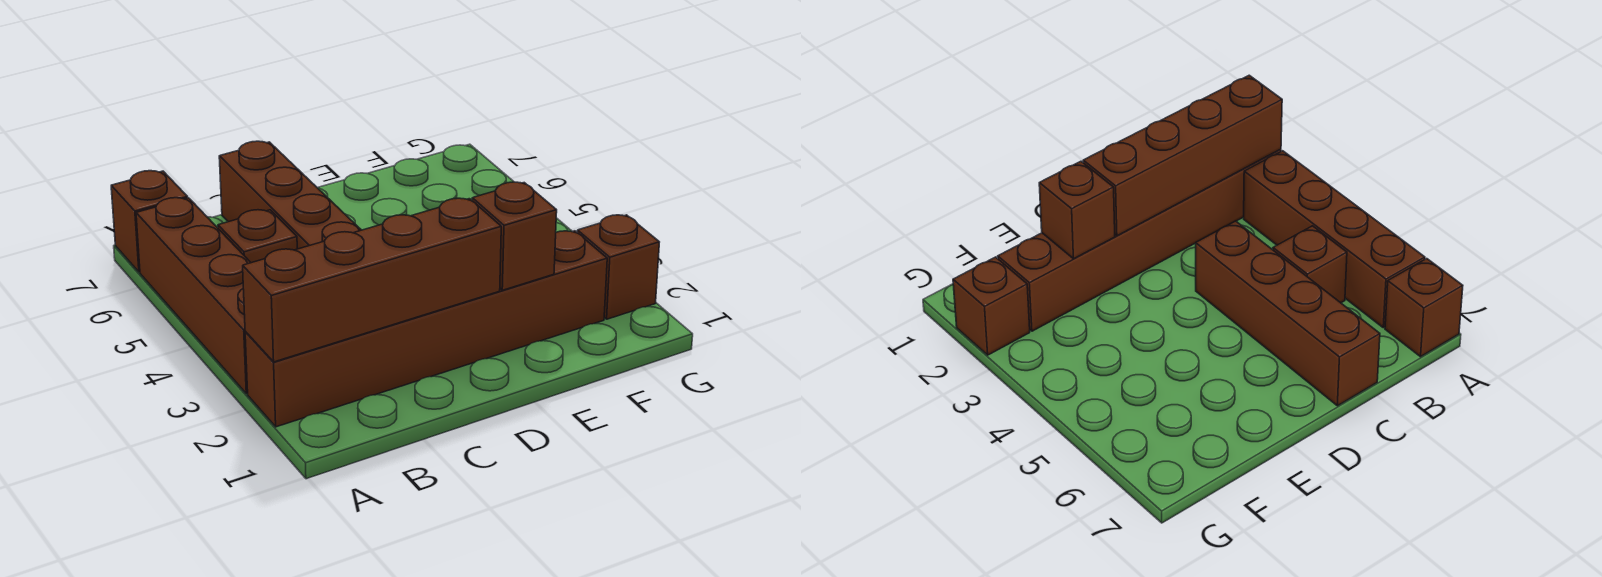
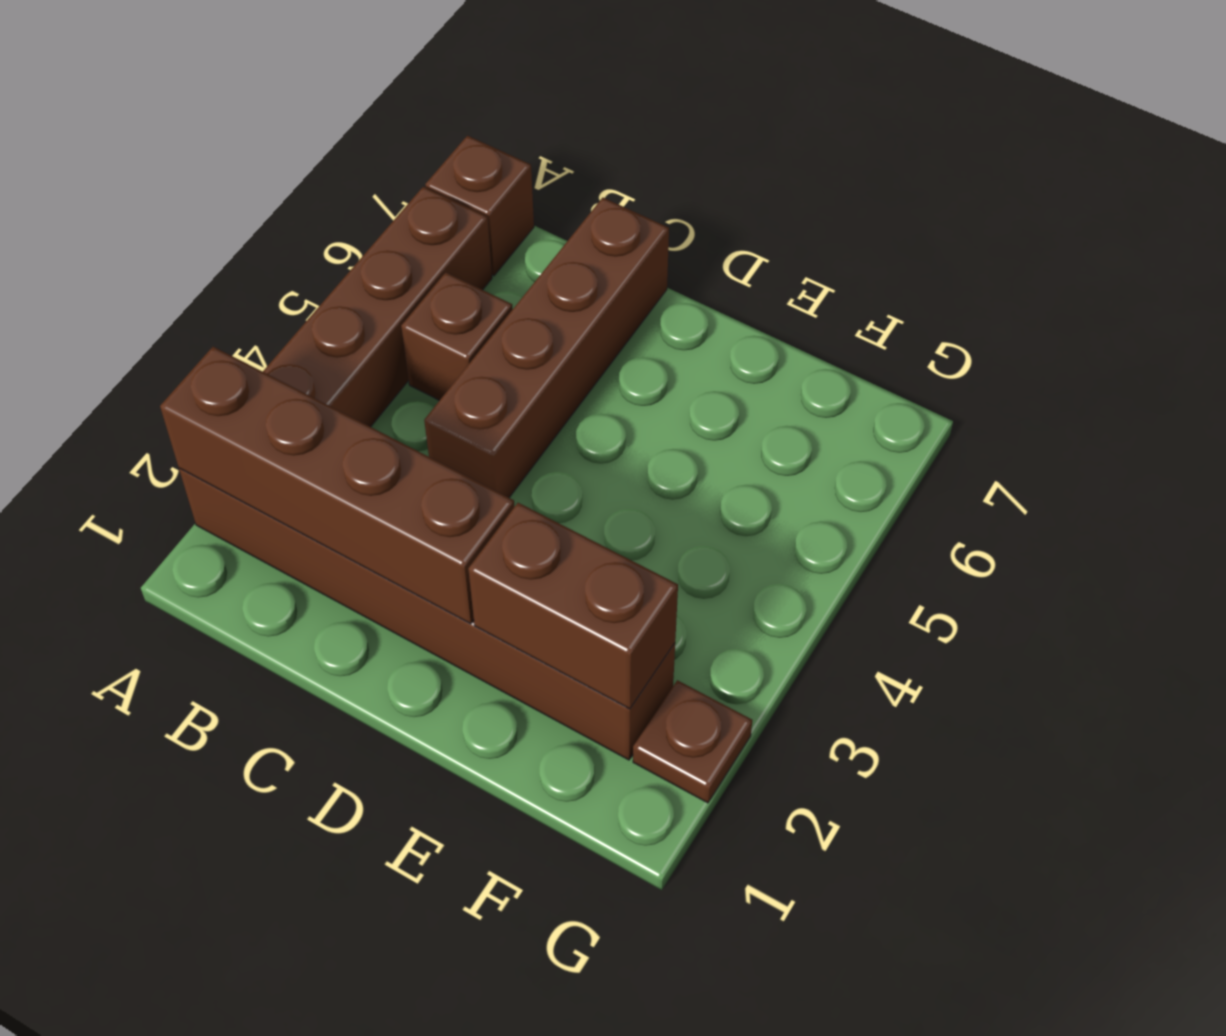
brown 1x1 brick [472,182,557,290] -> brown 1x2 brick [468,503,678,709]
brown 1x1 brick [577,215,659,319] -> brown 1x1 plate [633,680,752,803]

